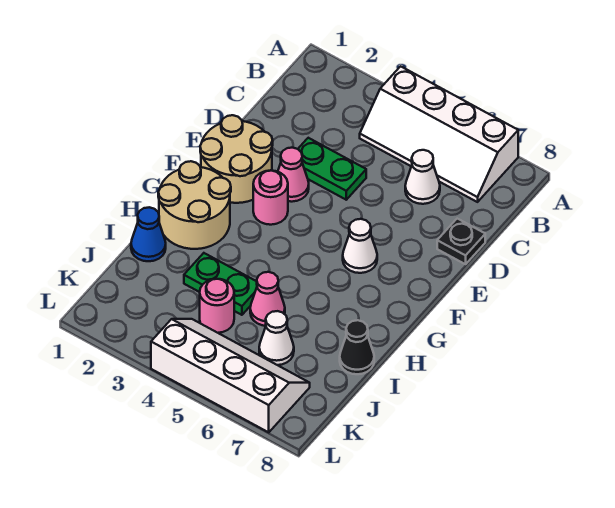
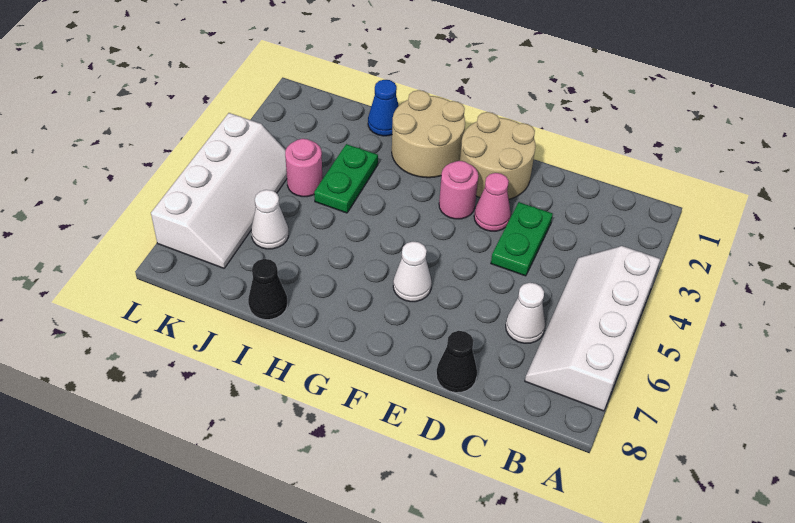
black 1x1 plate [437,219,485,264] -> black 1x1 cone [436,331,477,393]
pink 1x1 cone [250,272,285,326] -> none

